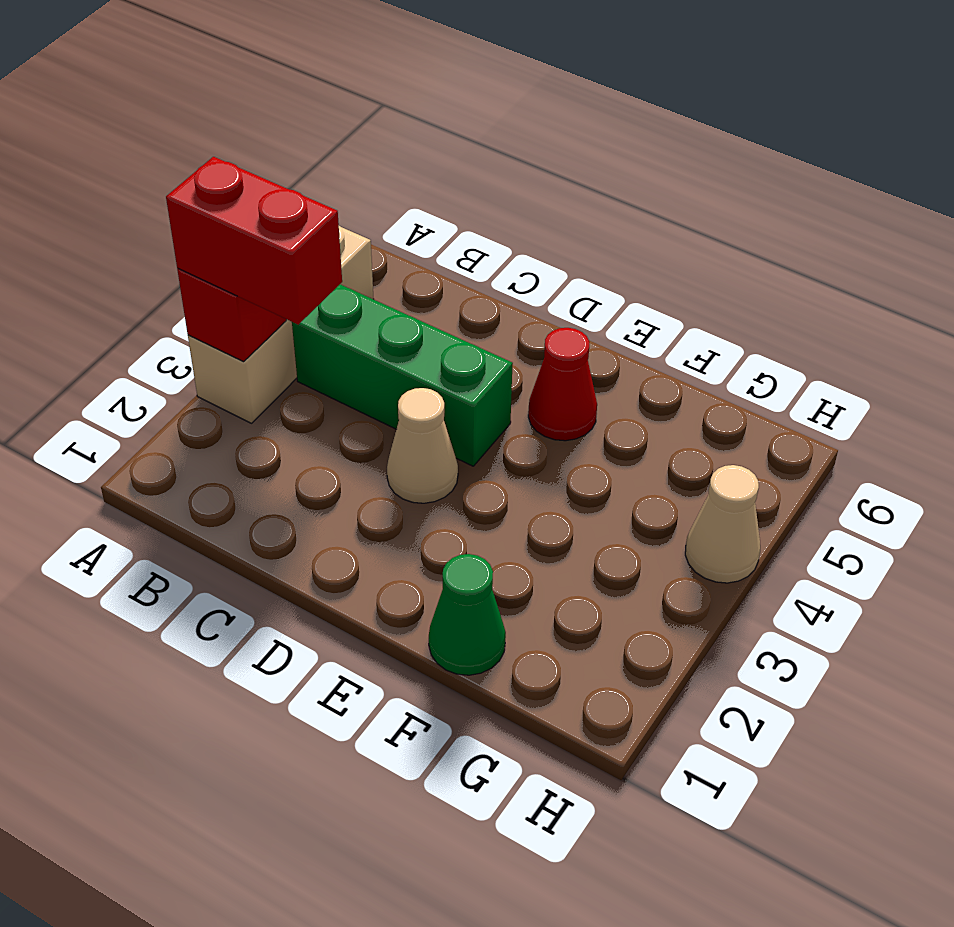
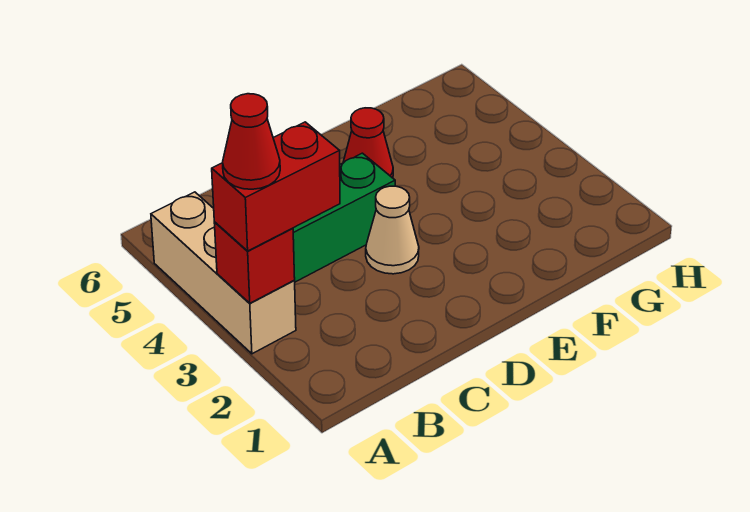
none -> red 1x1 cone [223,94,280,189]
green 1x1 cone [429,554,506,675] -> none
tan 1x1 cone [685,465,760,583] -> none

